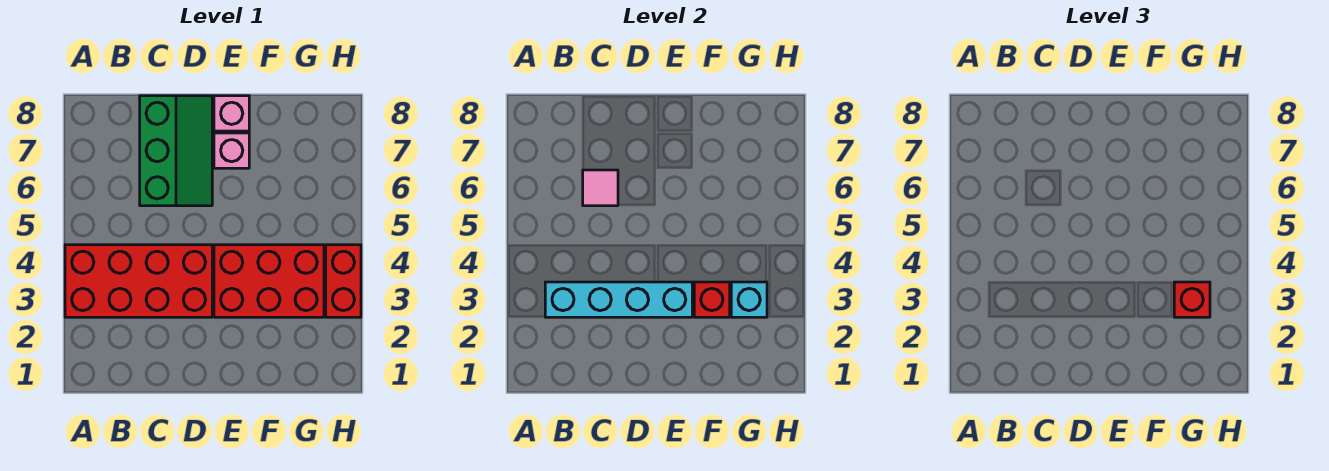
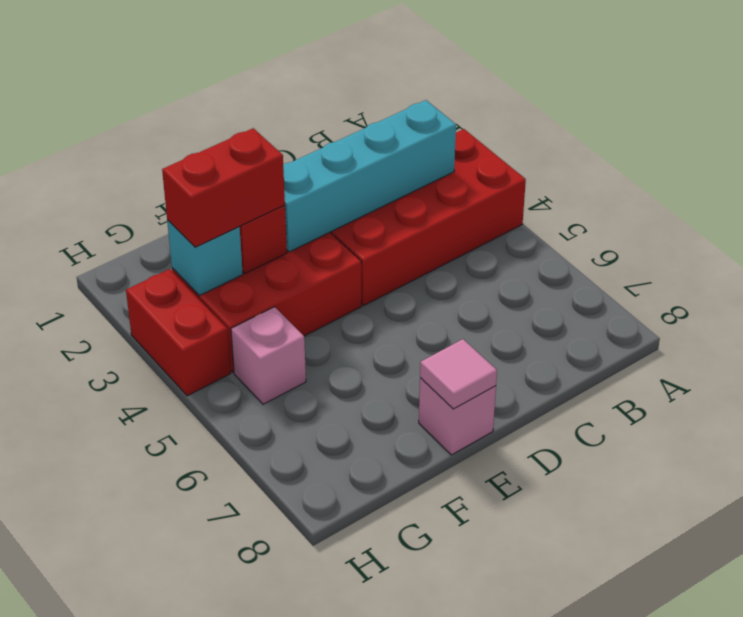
green 2x3 slope [140,96,212,206] -> none
pink 1x1 tile [583,170,618,206] -> pink 1x1 tile moved to [420,339,497,409]
pink 1x1 brick [214,133,249,168] -> pink 1x1 brick moved to [231,307,306,404]
red 1x1 brick [1174,282,1210,317] -> red 1x2 brick [162,128,285,247]

